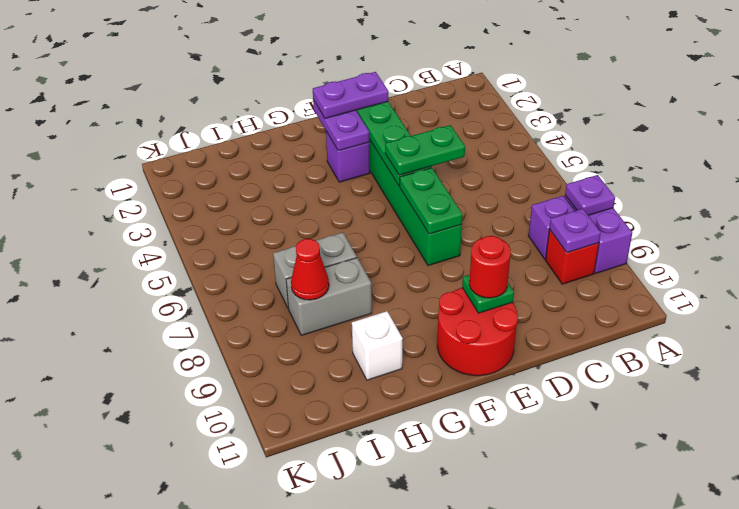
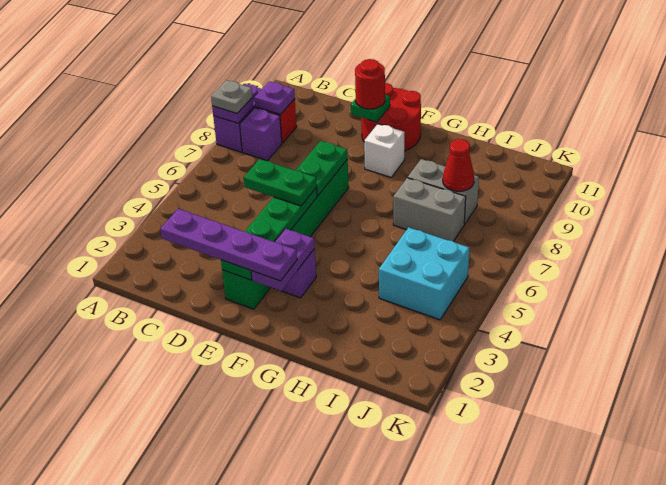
none -> grey 1x1 plate [211,80,252,113]
purple 1x2 plate [313,72,388,118] -> purple 1x4 plate [160,209,297,281]
white 1x1 brick [352,311,403,380] -> white 1x1 brick moved to [364,124,404,177]
none -> cyan 2x2 brick [379,227,469,320]

